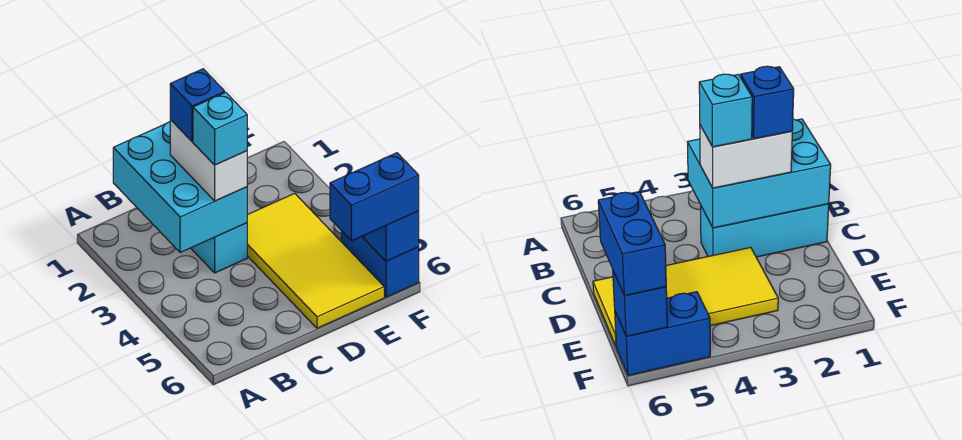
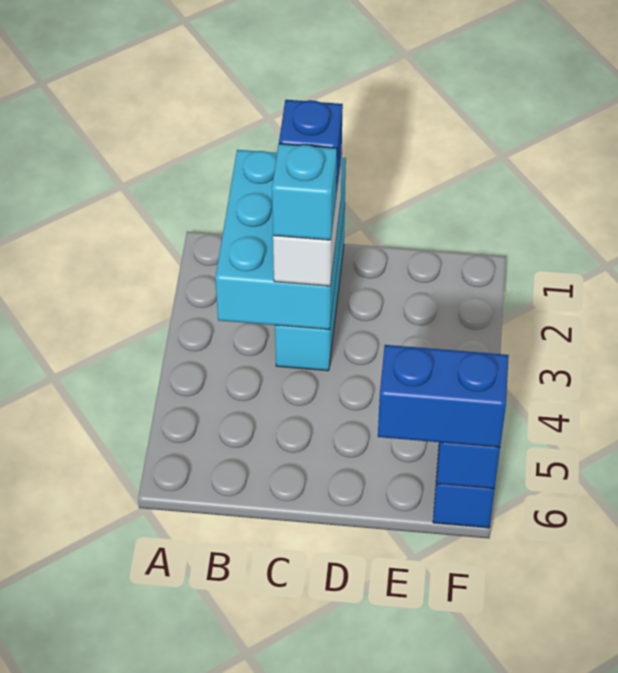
yellow 2x4 tile [247,193,384,328] -> none

